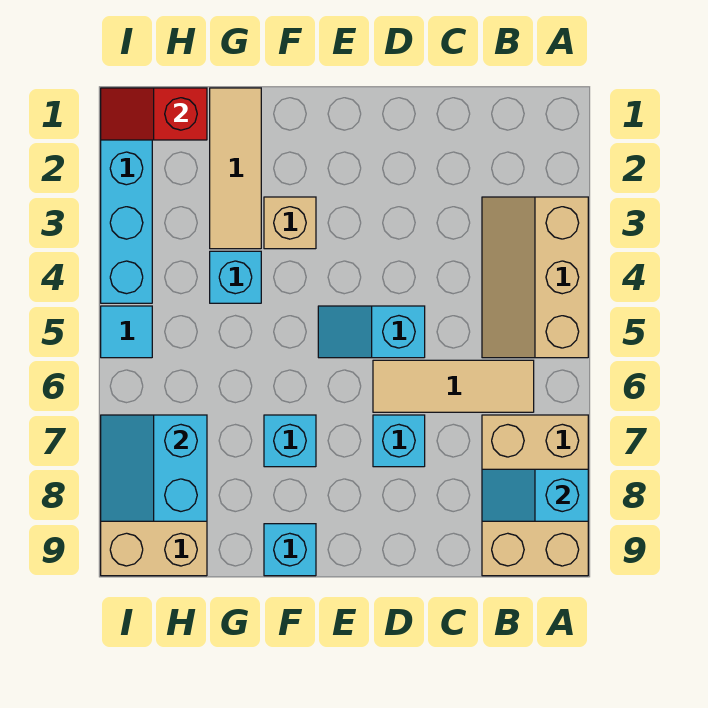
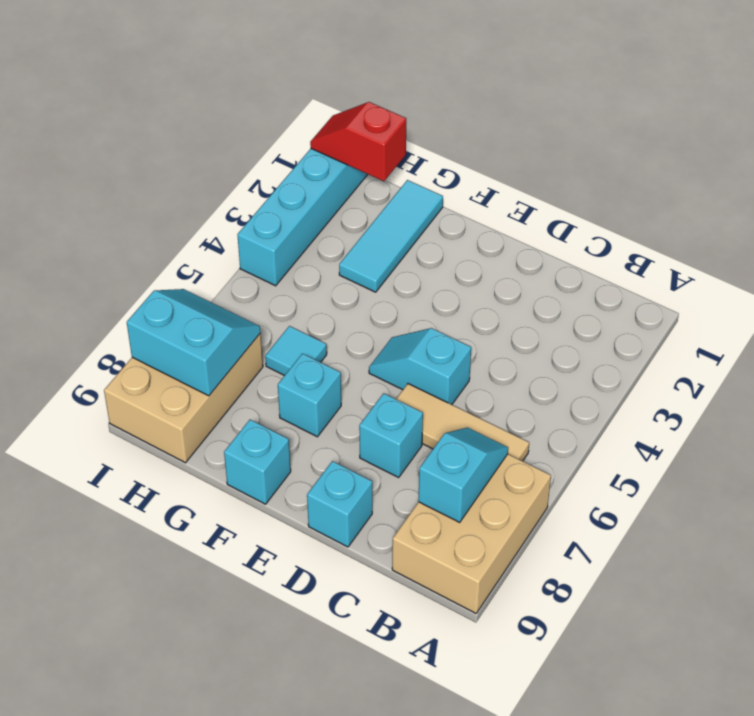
tan 2x3 slope [482,197,588,358] -> none
cyan 1x2 slope [482,469,588,521] -> cyan 1x2 slope turned to [418,428,508,522]
tan 1x1 brick [264,197,316,249] -> none
tan 1x3 tile [210,88,261,249] -> cyan 1x3 tile [339,180,443,292]
cyan 1x1 brick [210,251,261,303] -> cyan 1x1 brick moved to [307,461,372,547]
cyan 2x2 slope [101,415,207,521] -> cyan 2x2 slope turned to [127,289,261,396]
cyan 1x1 tile [101,306,152,358] -> cyan 1x1 tile moved to [265,326,327,376]

